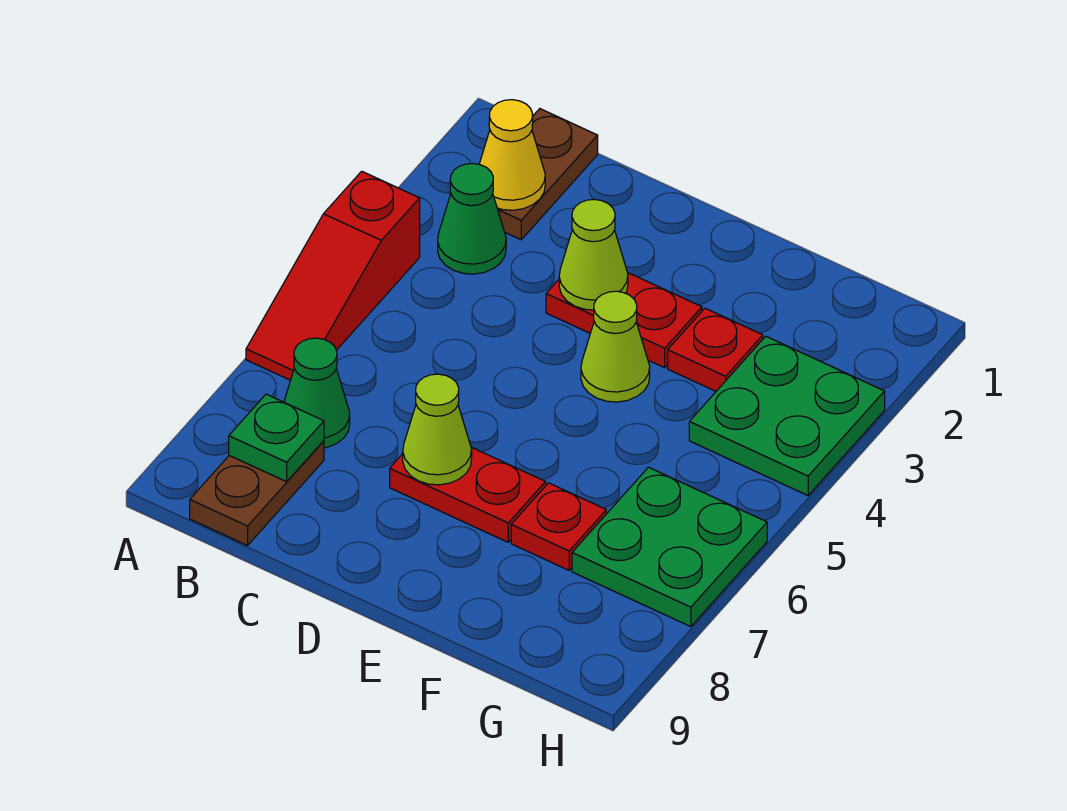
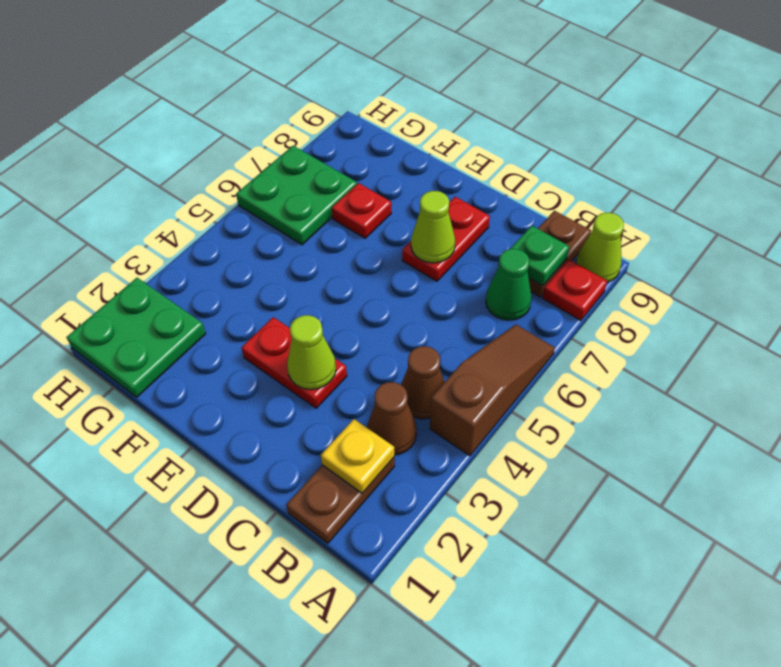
red 1x3 slope [246,171,420,380] -> brown 1x3 slope [430,325,555,456]
yellow 1x1 cone [479,100,545,210] -> yellow 1x1 plate [321,419,394,493]
green 1x1 cone [438,163,506,274] -> brown 1x1 cone [367,382,417,455]
none -> brown 1x1 cone [401,346,445,419]
red 1x2 plate [390,447,546,542] -> red 1x2 plate turned to [402,197,490,281]
lime 1x1 cone [581,291,650,402] -> lime 1x1 cone moved to [576,213,624,282]
red 1x1 plate [668,308,763,391] -> red 1x1 plate moved to [543,260,607,320]
green 2x2 plate [689,336,885,495] -> green 2x2 plate moved to [67,278,206,397]

